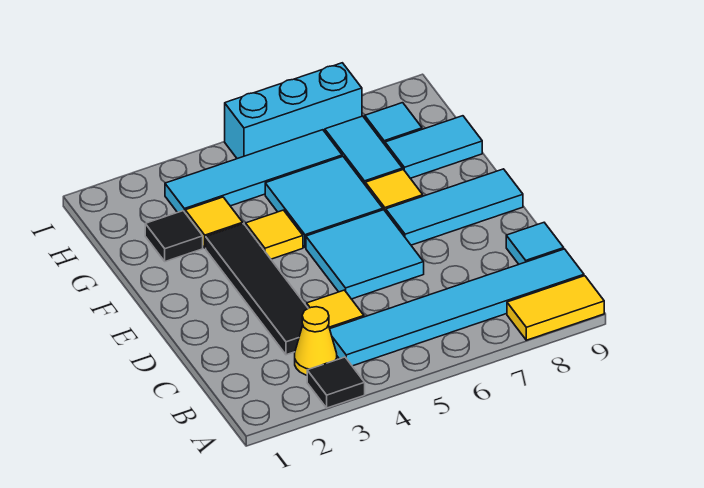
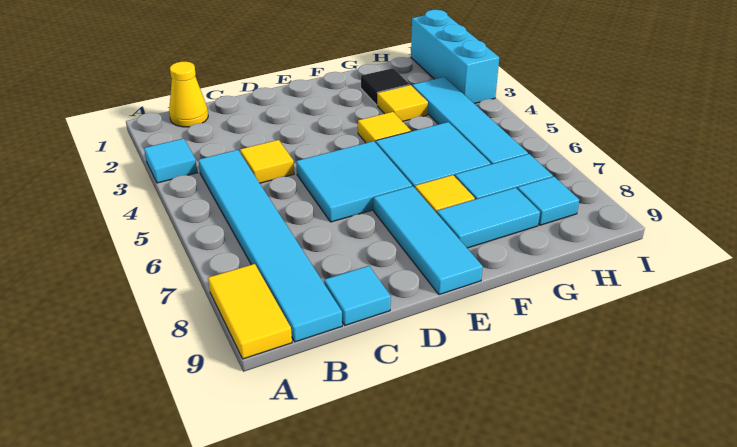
black 1x1 tile [307,357,365,408] -> cyan 1x1 tile [144,139,197,183]
yellow 1x1 cone [295,307,337,375] -> yellow 1x1 cone moved to [169,62,208,127]
black 1x4 tile [206,224,308,355] -> none
cyan 1x2 tile [385,116,482,178] -> cyan 1x2 tile turned to [437,188,540,248]
cyan 1x3 brick [225,63,362,159] -> cyan 1x3 brick moved to [411,10,499,104]

